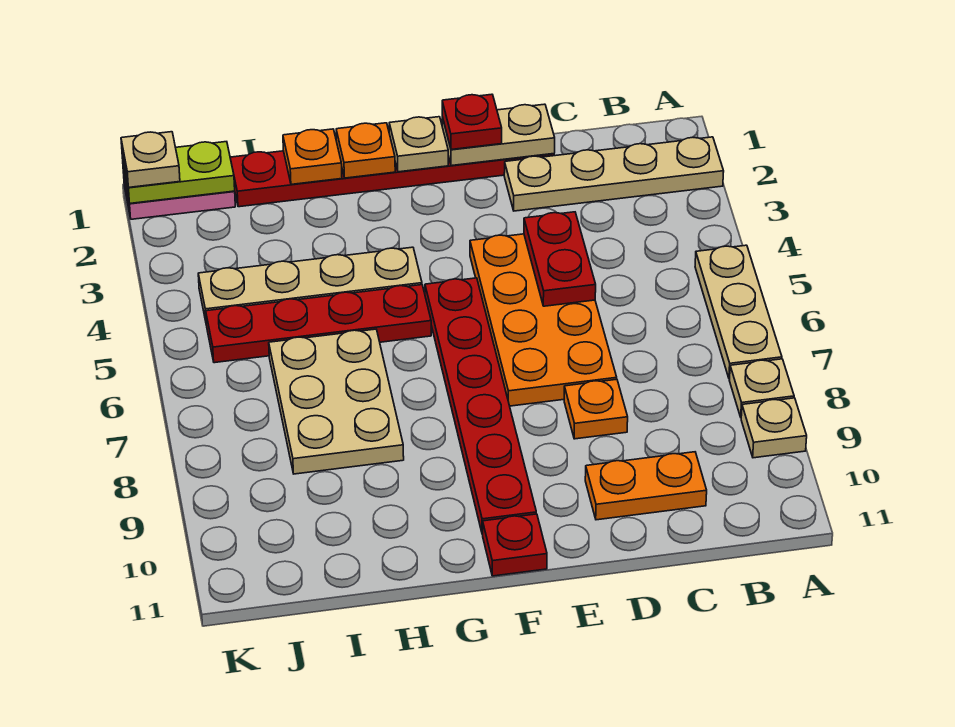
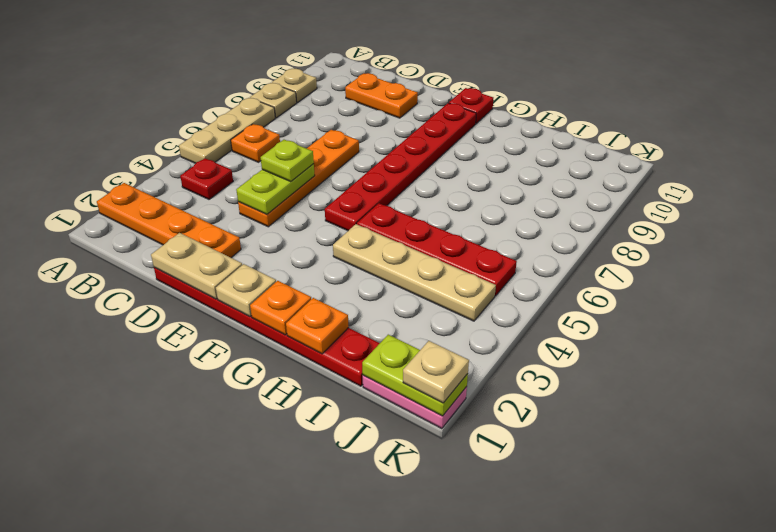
tan 1x4 plate [504,137,724,211] -> orange 1x4 plate [97,183,241,258]
orange 2x4 plate [470,234,617,406] -> orange 1x4 plate [238,130,359,227]
red 1x2 plate [524,212,596,306] -> lime 1x2 plate [236,164,315,215]
none -> lime 1x1 plate [261,140,314,181]
orange 1x1 plate [564,379,628,439] -> orange 1x1 plate moved to [231,124,280,162]
red 1x1 plate [442,94,502,150] -> red 1x1 plate moved to [180,158,233,199]
tan 2x3 plate [269,329,404,474] -> none

